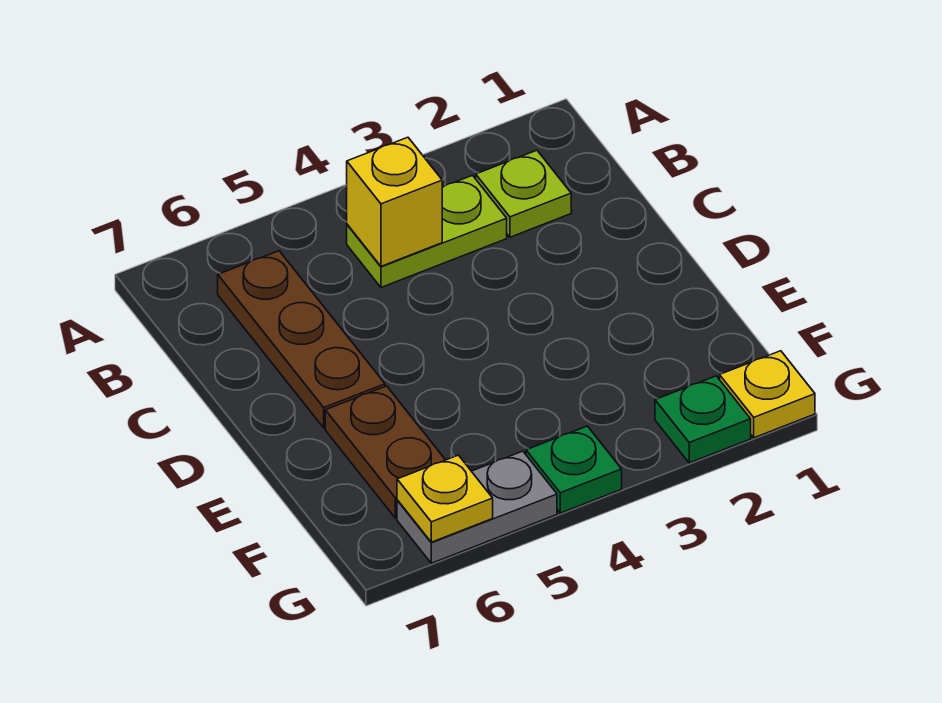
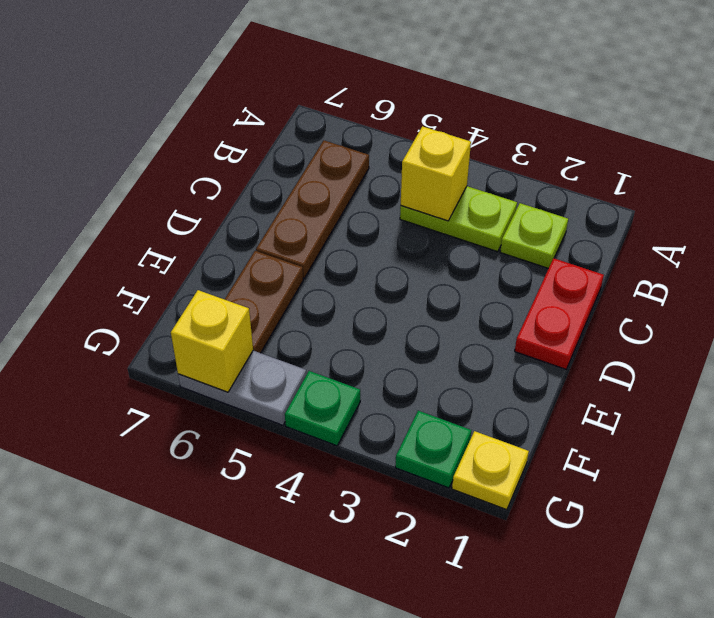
none -> red 1x2 plate [515,258,604,369]
yellow 1x1 plate [397,455,493,542] -> yellow 1x1 brick [171,290,253,392]

